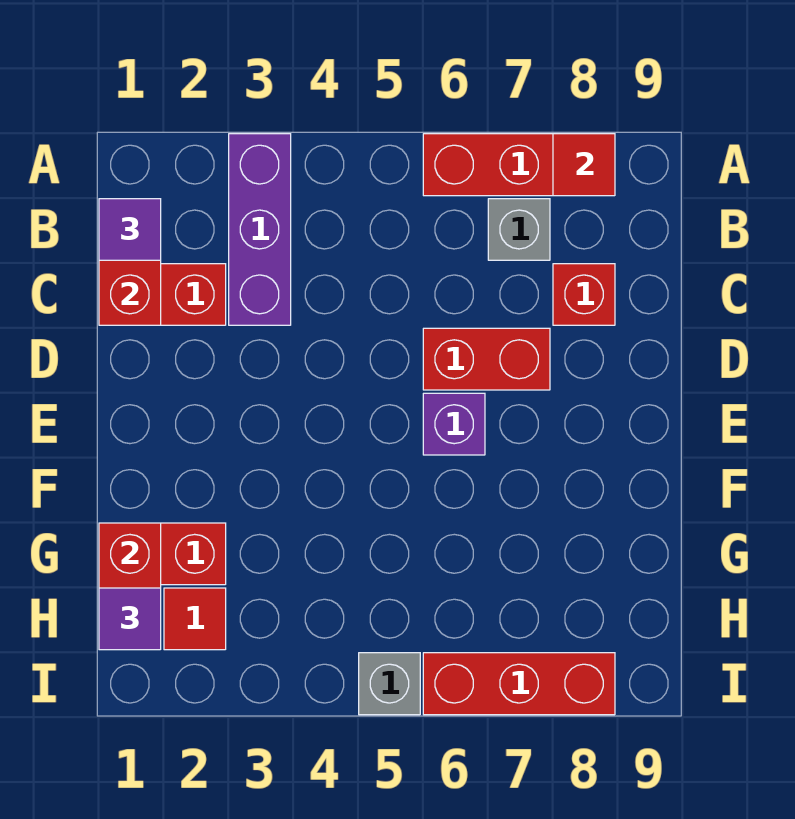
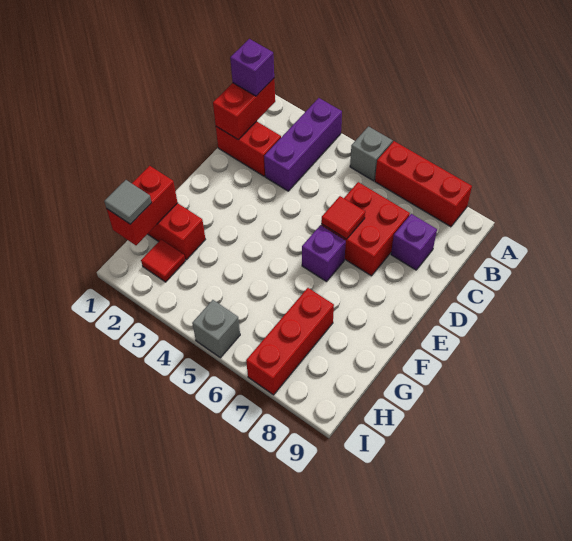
red 1x1 tile [553,134,615,196] -> red 1x1 tile moved to [321,196,365,239]
purple 1x1 tile [99,199,161,260] -> purple 1x1 brick [230,39,274,96]
grey 1x1 brick [488,199,550,260] -> grey 1x1 brick moved to [350,127,393,181]
red 1x1 brick [553,264,615,325] -> purple 1x1 brick [391,214,437,270]
red 1x2 brick [423,328,550,390] -> red 2x2 brick [321,182,410,276]
purple 1x1 tile [99,588,161,650] -> grey 1x1 tile [104,180,152,224]
red 1x3 brick [423,653,615,715] -> red 1x3 brick turned to [246,288,334,395]

